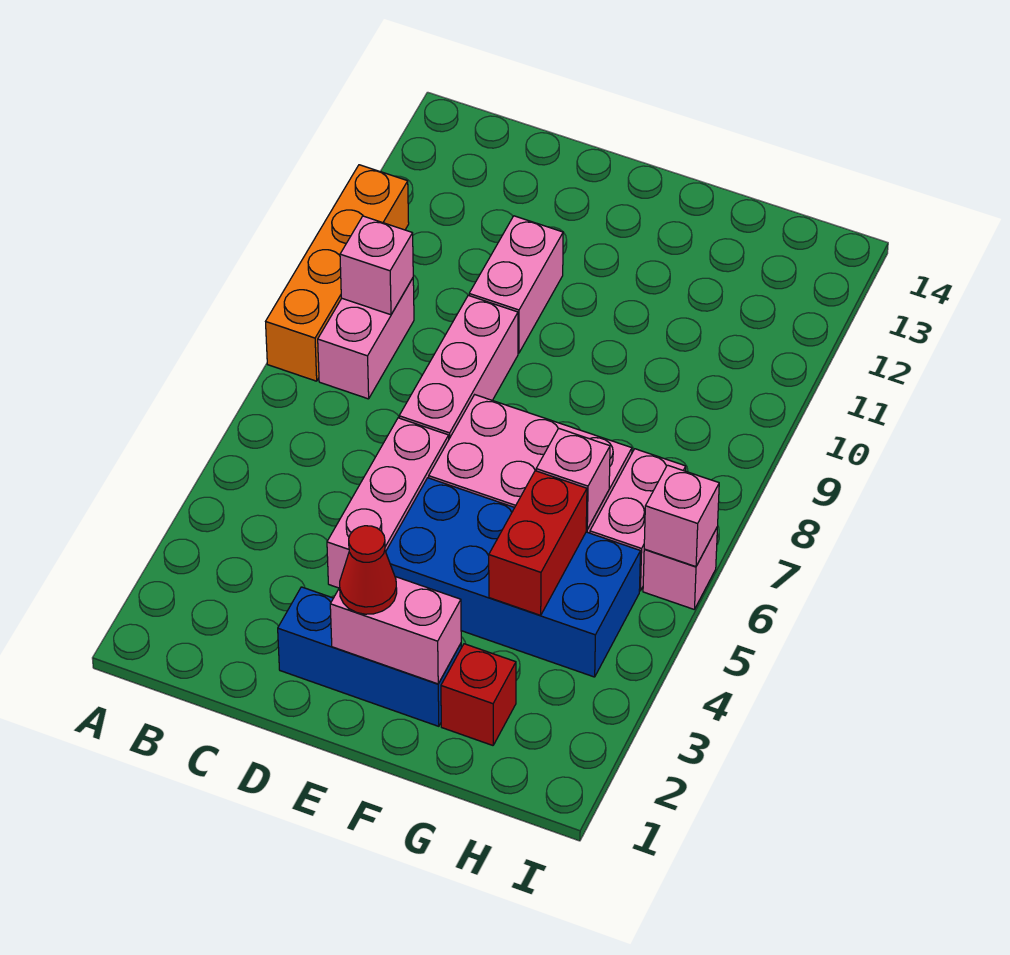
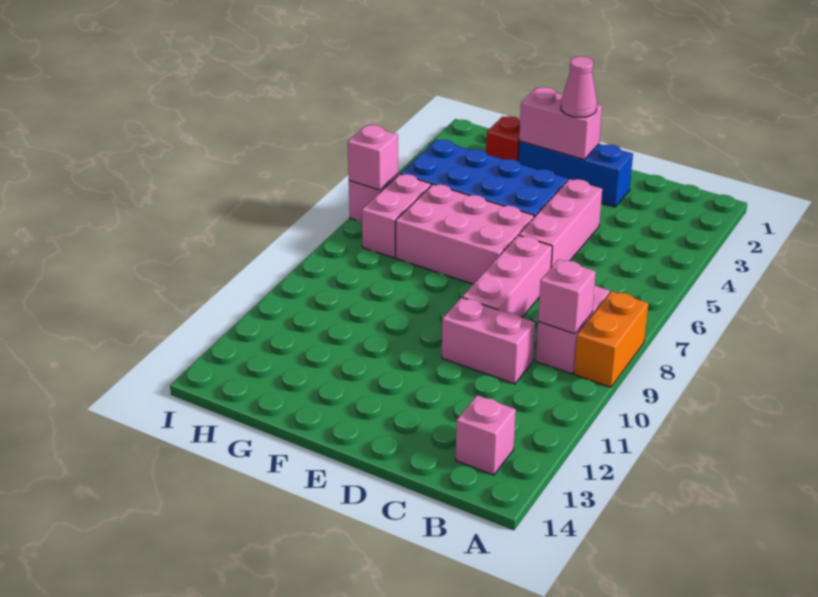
orange 1x4 brick [266,165,409,381] -> orange 1x2 brick [574,291,648,387]
pink 1x2 brick [469,216,563,353] -> pink 1x2 brick turned to [442,298,535,384]
red 1x1 cone [340,526,397,614] -> pink 1x1 cone [561,56,597,117]
red 1x2 brick [489,471,587,615] -> none
pink 1x1 brick [536,428,610,529] -> pink 1x1 brick moved to [456,395,516,475]

